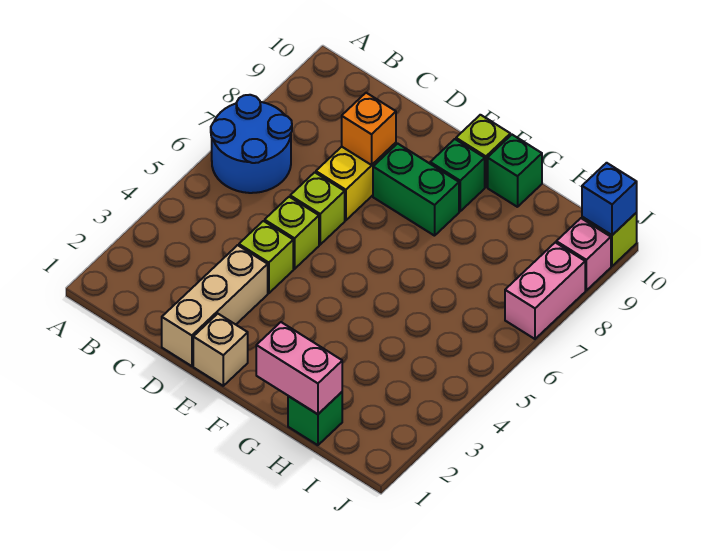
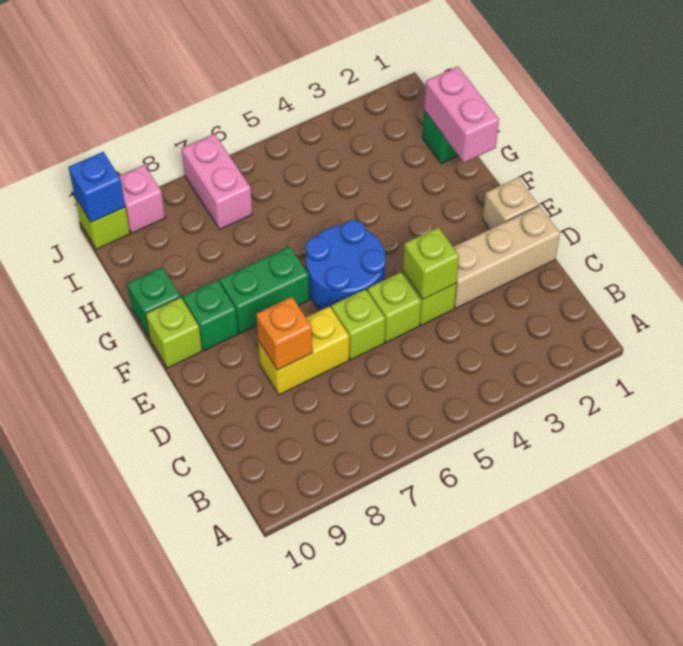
blue 2x2 round brick [211,95,292,193] -> blue 2x2 round brick moved to [305,220,386,310]
none -> lime 1x1 brick [403,227,459,299]
green 1x2 brick [373,144,459,236] -> green 1x2 brick turned to [219,246,309,333]
pink 1x2 brick [505,242,585,339] -> pink 1x2 brick turned to [182,134,252,229]

